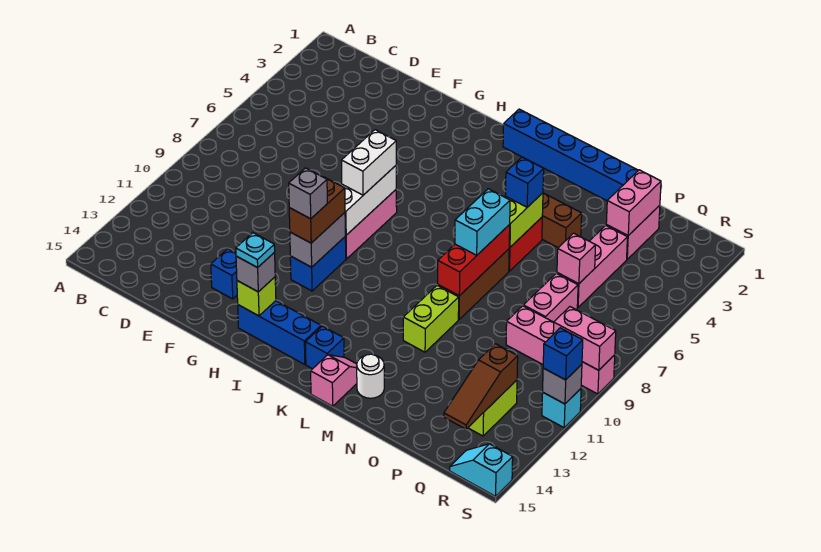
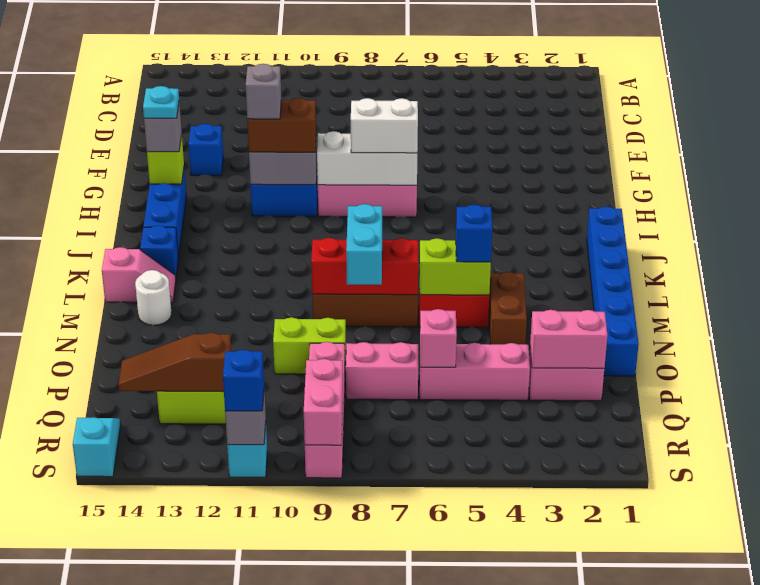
cyan 1x2 brick [455,189,510,255] -> cyan 1x2 brick turned to [346,204,382,285]
lime 1x2 brick [403,285,459,352] -> lime 1x2 brick moved to [273,317,346,374]

